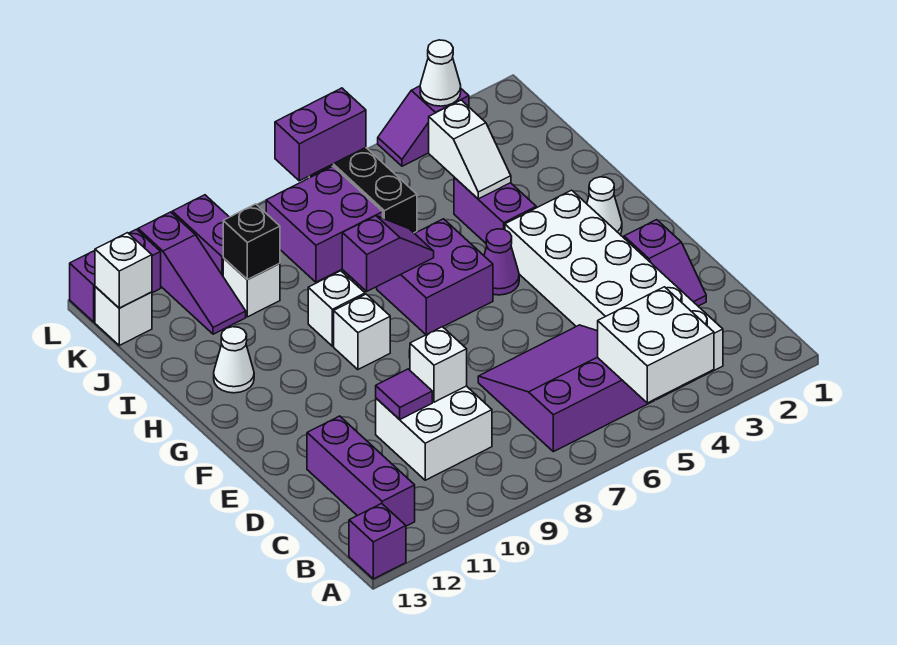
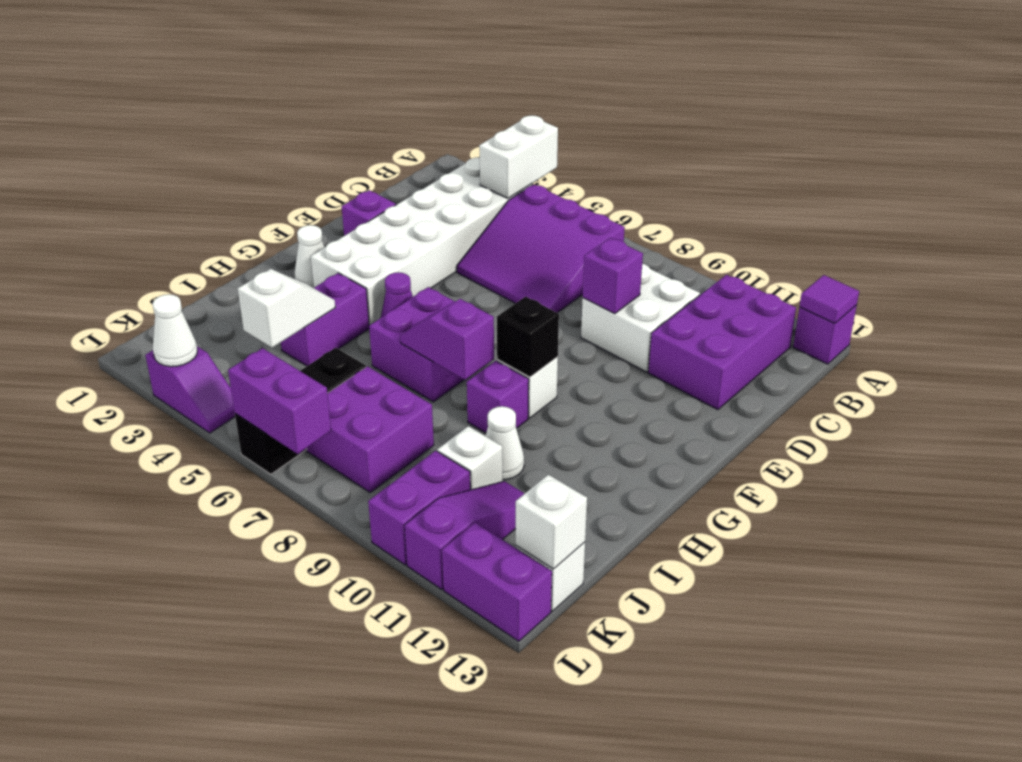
white 2x2 brick [598,287,714,403] -> white 1x2 brick [479,116,558,198]
purple 1x3 brick [307,416,415,526] -> purple 2x3 brick [648,275,796,410]
white 1x1 brick [410,327,467,402] -> purple 1x1 brick [583,238,643,314]
purple 1x1 tile [376,369,432,419] -> purple 1x1 tile moved to [799,275,859,323]
white 1x1 brick [308,271,365,346] -> purple 1x1 brick [467,361,529,433]
white 1x1 cone [214,327,254,393] -> white 1x1 cone moved to [486,406,524,480]
black 1x1 brick [223,204,280,279] -> black 1x1 brick moved to [497,297,559,377]

